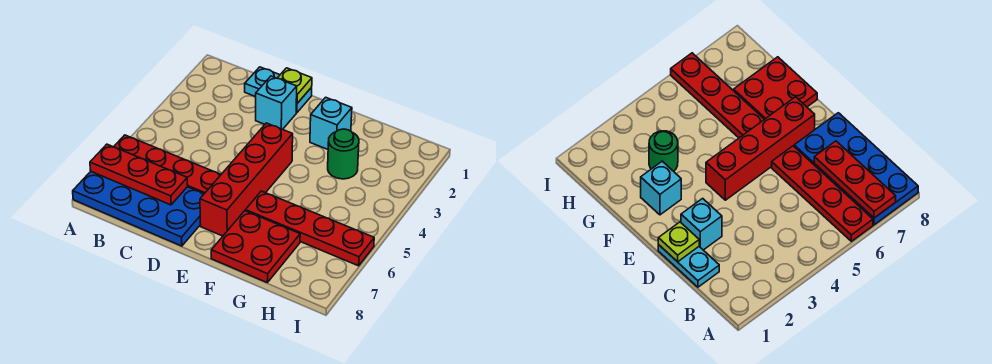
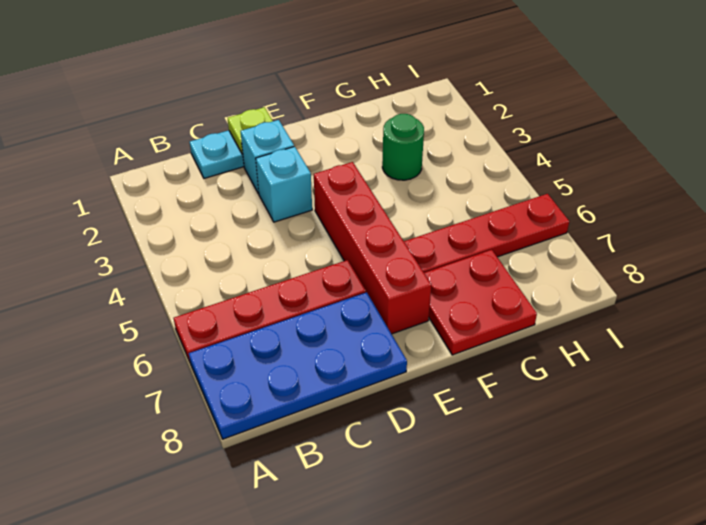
red 1x3 plate [90,144,188,205] -> none
cyan 1x1 brick [310,97,352,149] -> cyan 1x1 brick moved to [256,147,312,222]

